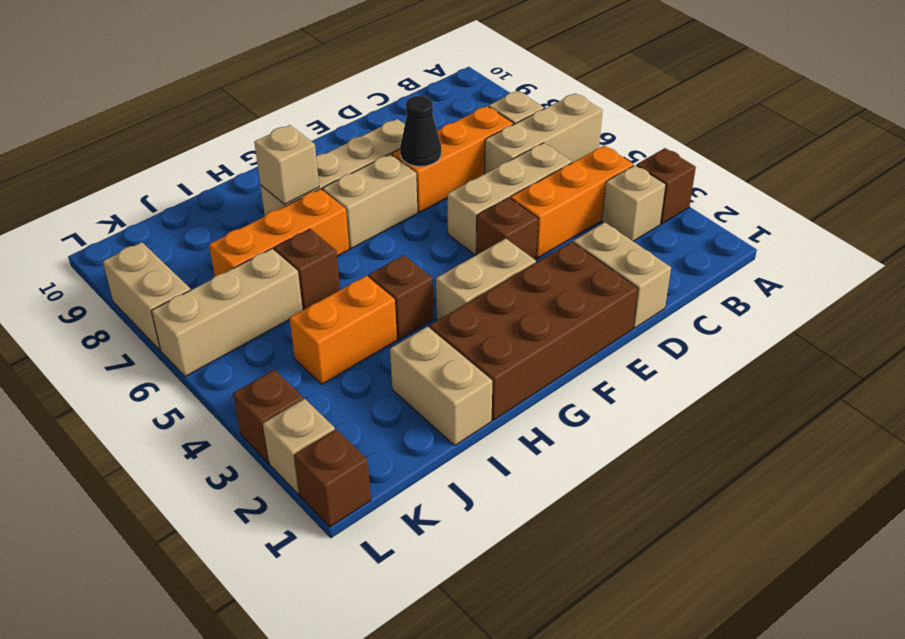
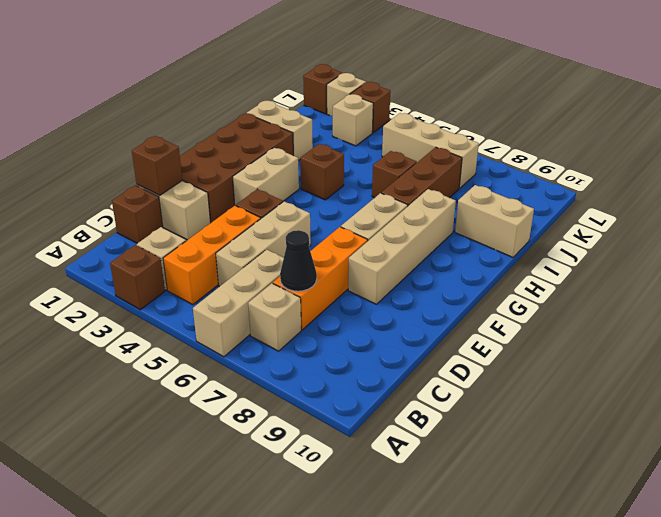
none -> brown 1x1 brick [112,185,163,243]
none -> brown 1x1 brick [132,136,182,196]
black 1x1 cone [400,96,441,166] -> black 1x1 cone moved to [280,230,317,291]
orange 1x3 brick [209,189,349,276] -> brown 1x3 brick [381,147,462,206]
tan 1x1 brick [254,125,319,205] -> tan 1x1 brick moved to [333,94,373,146]
orange 1x2 brick [289,276,397,384] -> none
tan 1x3 brick [151,249,303,377] -> tan 1x3 brick turned to [382,113,479,188]
tan 1x2 brick [103,242,191,350] -> tan 1x2 brick moved to [455,185,534,257]

